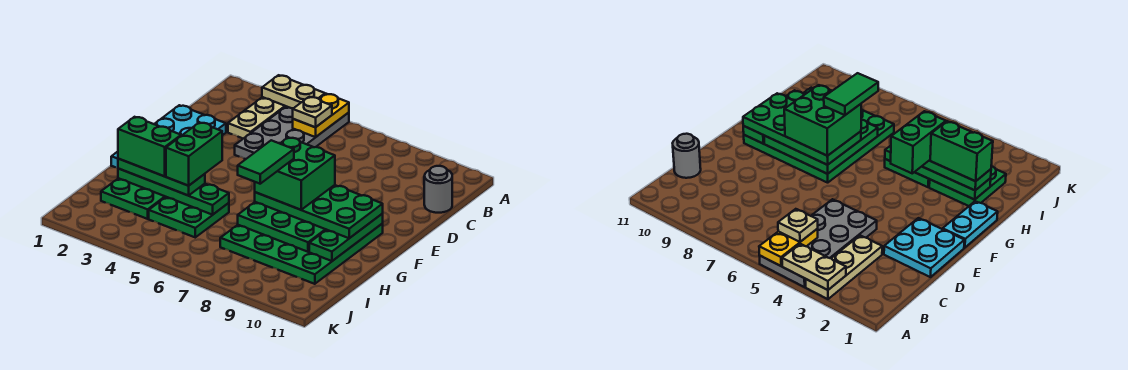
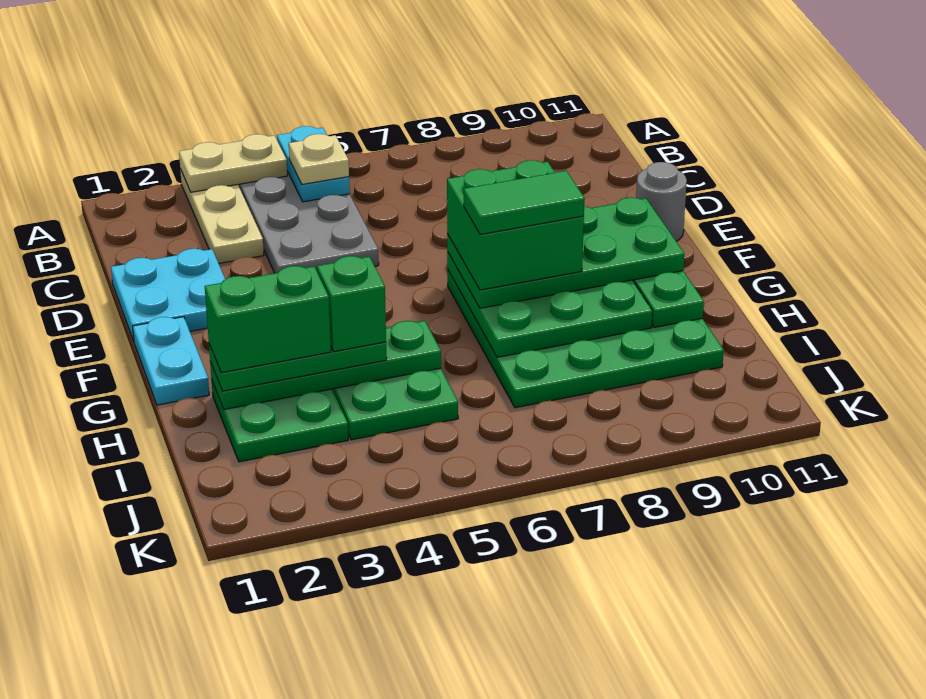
yellow 1x2 plate [293,94,349,137] -> cyan 1x2 plate [277,126,350,202]
grey 1x1 round brick [424,166,452,213] -> grey 1x1 round brick moved to [636,162,687,241]
green 1x2 brick [166,122,222,186] -> green 1x1 brick [317,256,386,352]
green 1x2 tile [238,140,294,184] -> green 1x2 tile turned to [464,171,585,235]

